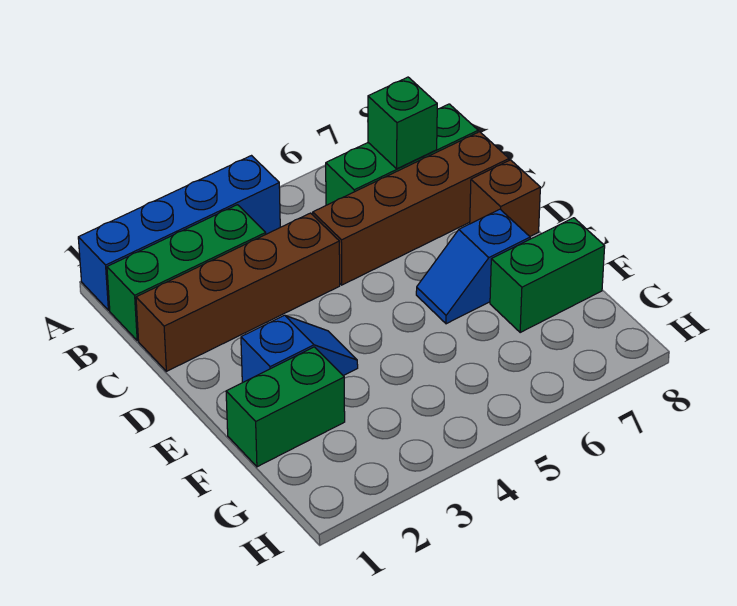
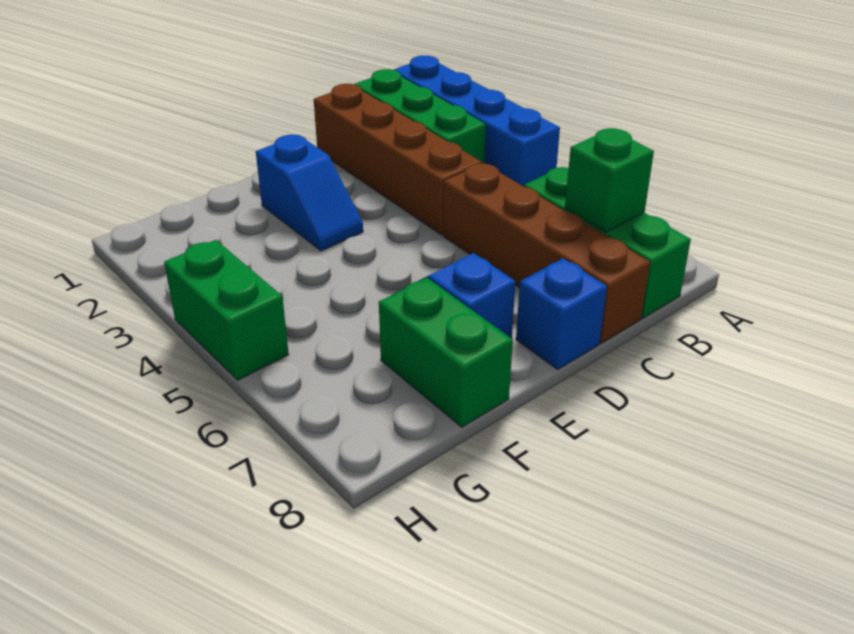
brown 1x1 brick [470,160,540,236] -> blue 1x1 brick [516,259,607,369]
green 1x2 brick [226,347,345,467] -> green 1x2 brick moved to [164,240,289,380]

